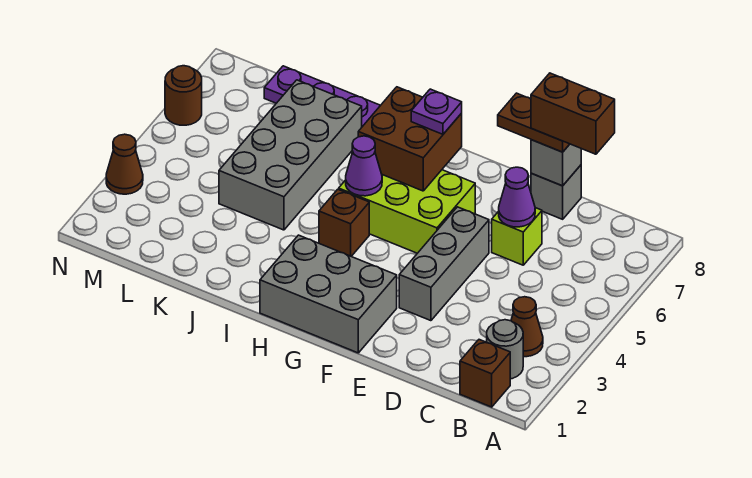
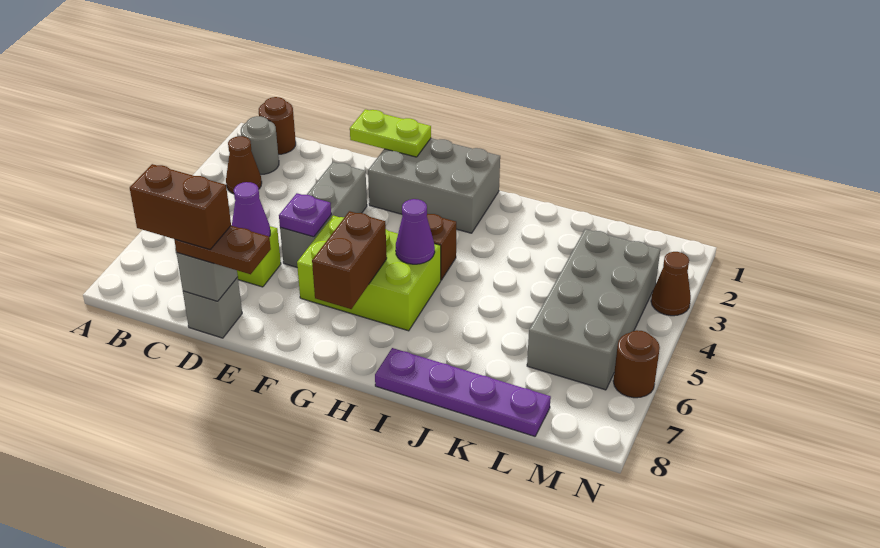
brown 1x1 brick [460,340,510,407] -> brown 1x1 round brick [259,97,296,154]
none -> lime 1x2 plate [350,109,431,157]
brown 2x2 brick [358,87,462,191] -> brown 1x2 brick [312,211,387,309]
purple 1x1 plate [411,89,462,134] -> purple 1x1 plate moved to [279,193,331,237]
grey 2x4 brick [219,80,362,230] -> grey 2x4 brick moved to [527,229,660,390]

